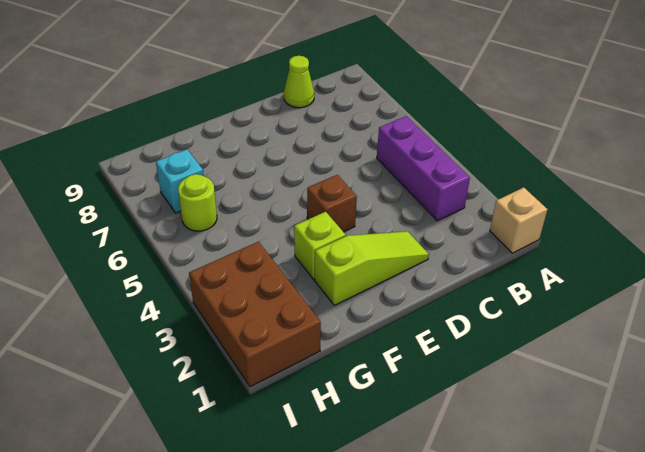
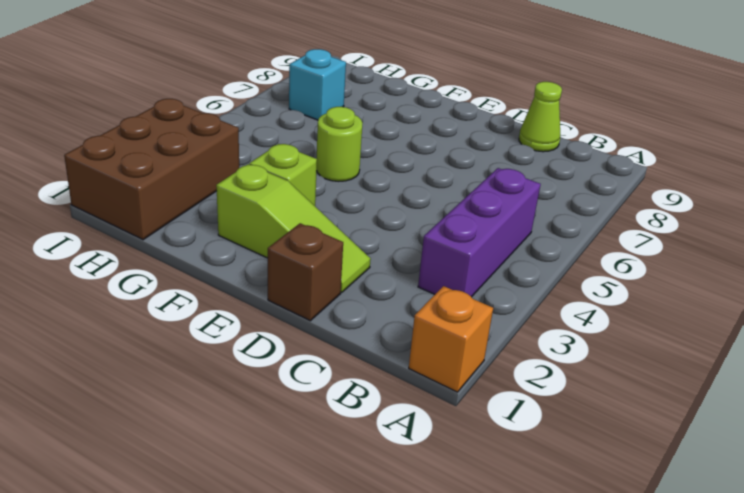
tan 1x1 brick [490,187,548,253] -> orange 1x1 brick [409,286,493,392]
brown 1x1 brick [307,175,357,232] -> brown 1x1 brick moved to [268,223,343,321]
lime 1x1 round brick [178,174,217,231] -> lime 1x1 round brick moved to [317,107,362,181]

